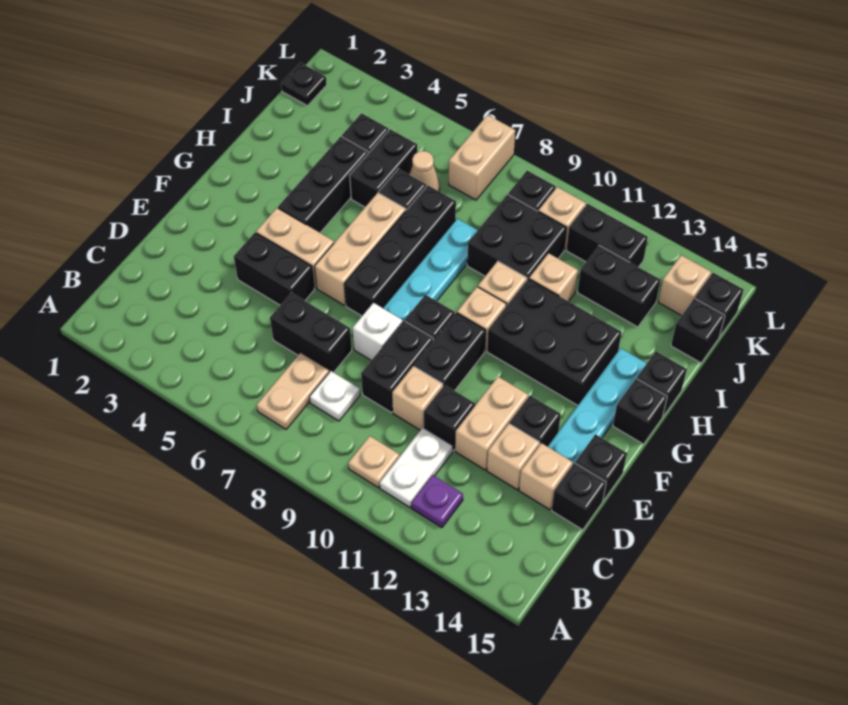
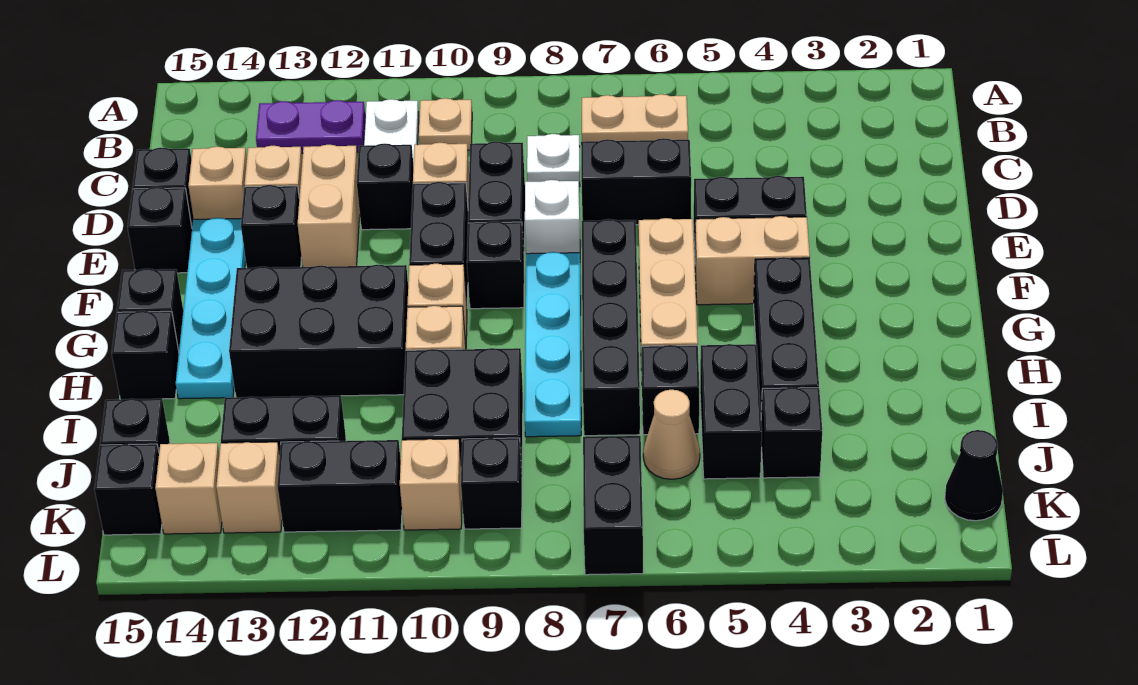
tan 1x2 plate [257,353,329,429] -> tan 1x2 plate turned to [582,94,688,142]
purple 1x1 plate [412,475,463,528] -> purple 1x2 plate [256,100,365,153]
tan 1x1 brick [529,253,578,301] -> tan 1x1 brick moved to [216,442,282,533]
black 1x1 plate [281,63,327,106] -> black 1x1 cone [945,430,1003,521]
tan 1x2 brick [449,115,515,200] -> black 1x2 brick [583,436,643,575]

